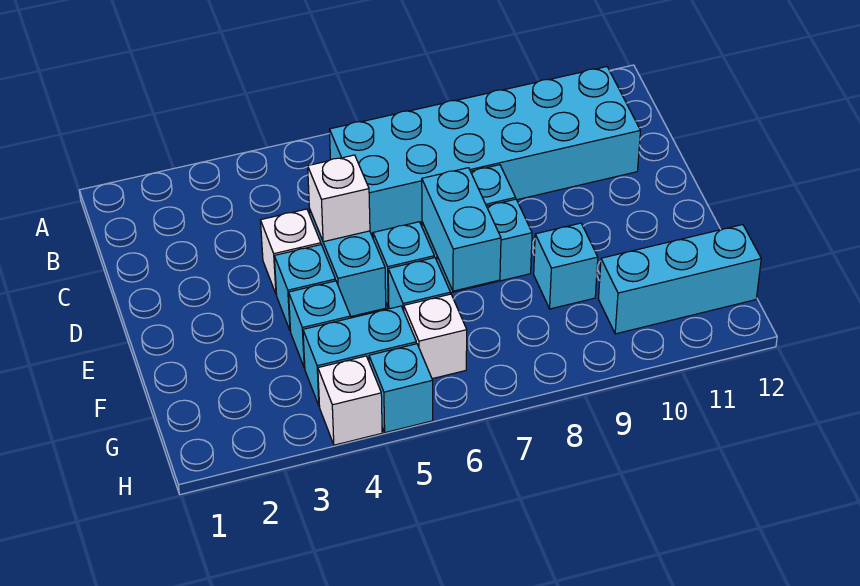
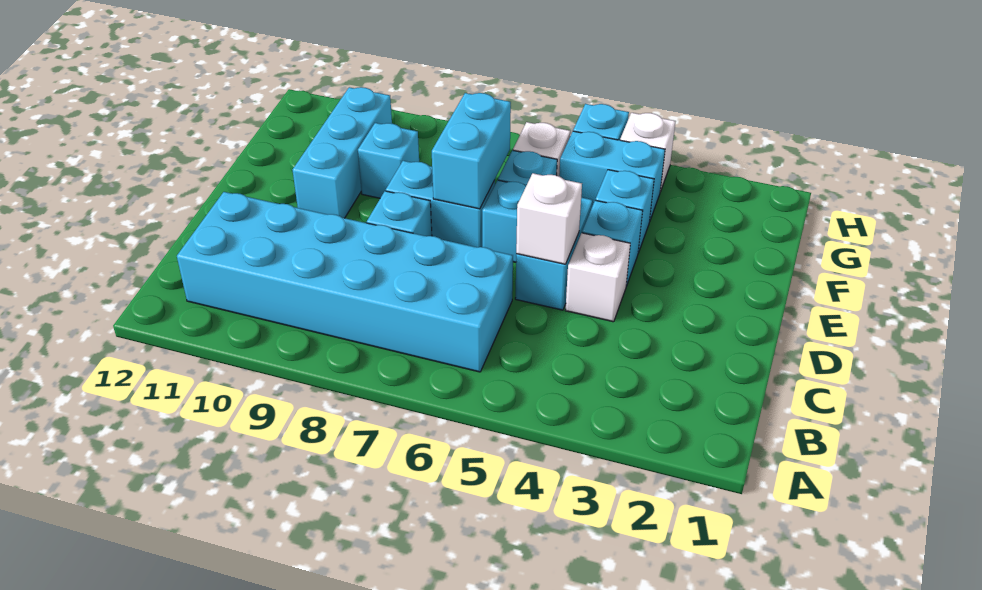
cyan 1x3 brick [599,225,761,334] -> cyan 1x3 brick turned to [293,87,392,218]

